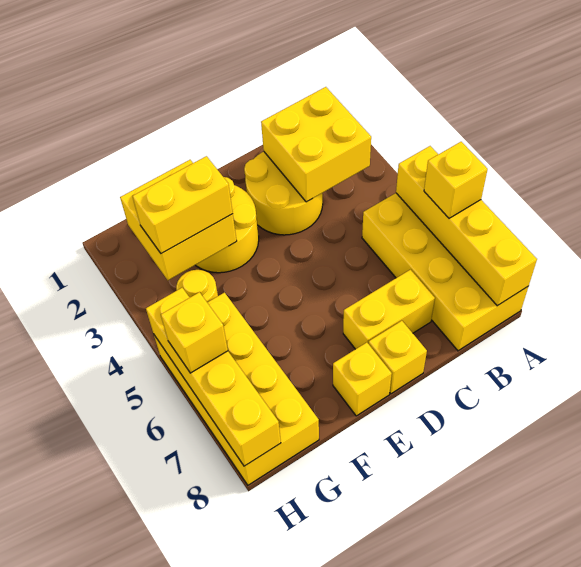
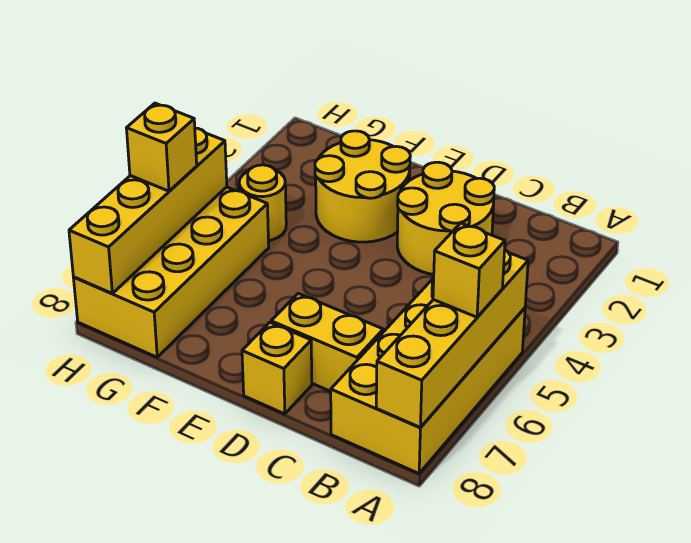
yellow 2x2 brick [261,87,371,202] -> none
yellow 1x1 brick [333,343,392,416] -> none
yellow 2x2 brick [120,160,237,280] -> none
yellow 1x2 brick [133,156,233,254] -> none

